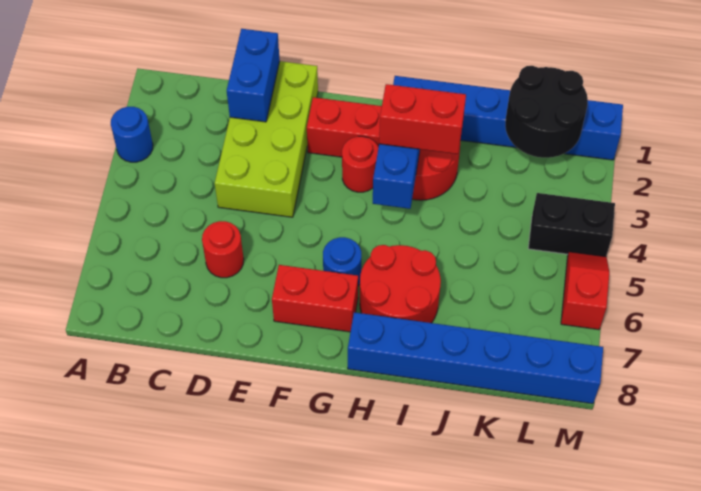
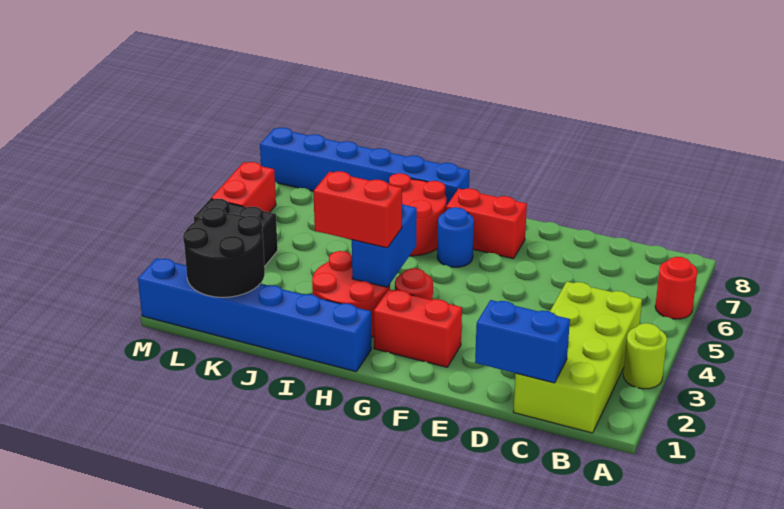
blue 1x1 round brick [111,107,153,162] -> lime 1x1 round brick [623,323,667,389]
lime 2x4 brick [215,61,318,217] -> lime 2x4 brick moved to [513,282,642,433]
blue 1x2 brick [227,29,280,122] -> blue 1x2 brick turned to [475,300,570,383]
red 1x1 round brick [202,221,244,278] -> red 1x1 round brick moved to [655,257,697,319]
red 1x2 slope [561,252,609,330] -> red 1x2 brick [211,162,276,212]

